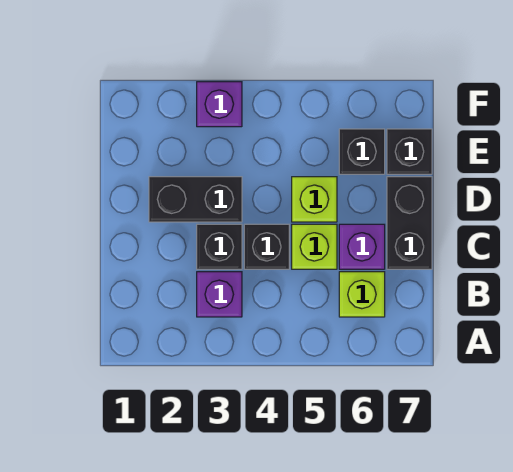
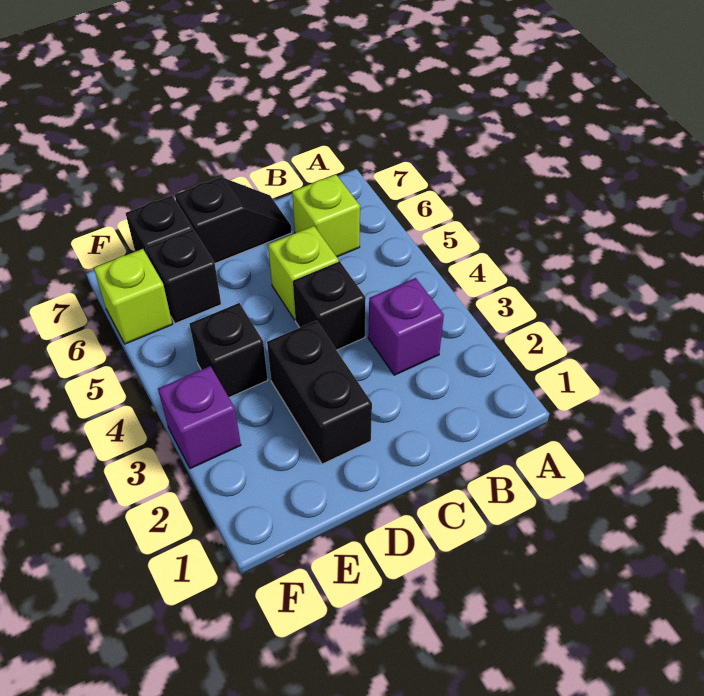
black 1x1 brick [197,224,242,269] -> black 1x1 brick moved to [190,303,268,397]
purple 1x1 brick [339,224,385,269] -> none
black 1x2 brick [387,177,432,269] -> black 1x2 slope [175,177,292,263]
lime 1x1 brick [292,177,337,222] -> lime 1x1 brick moved to [94,249,172,344]

